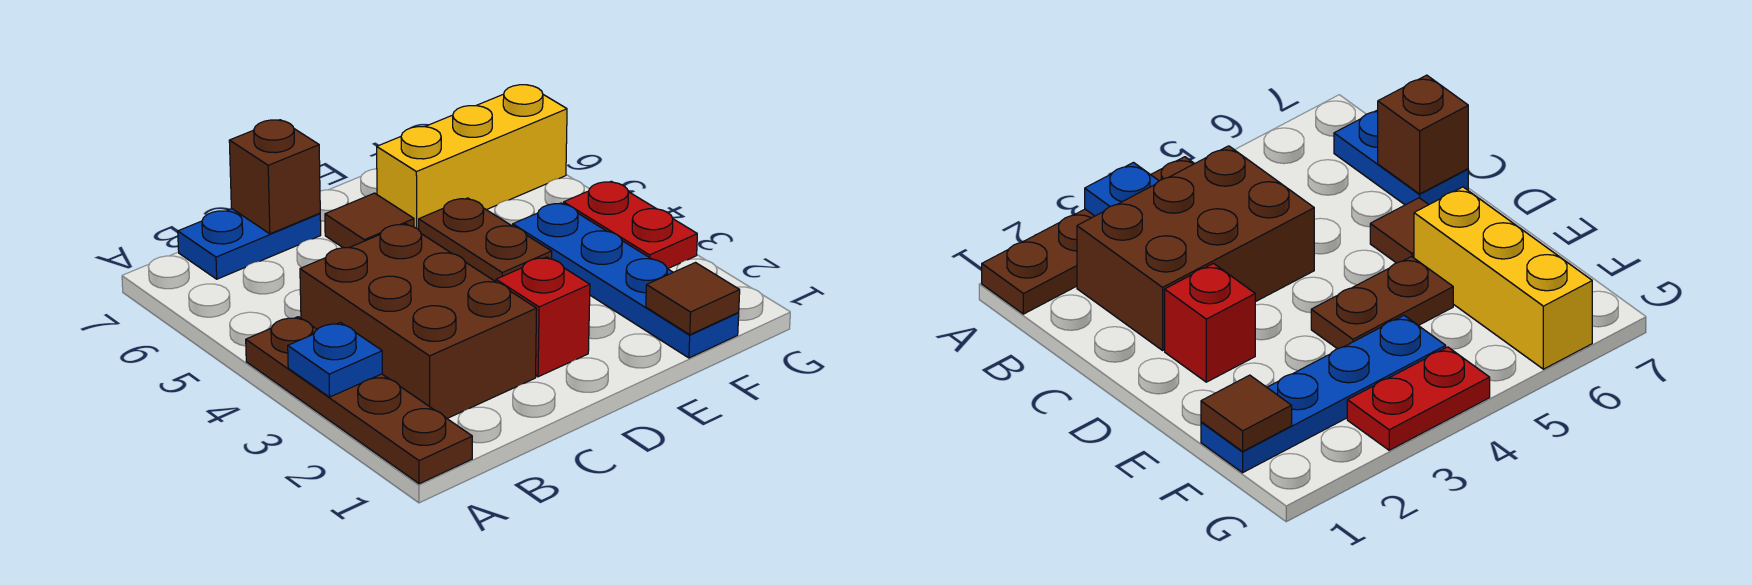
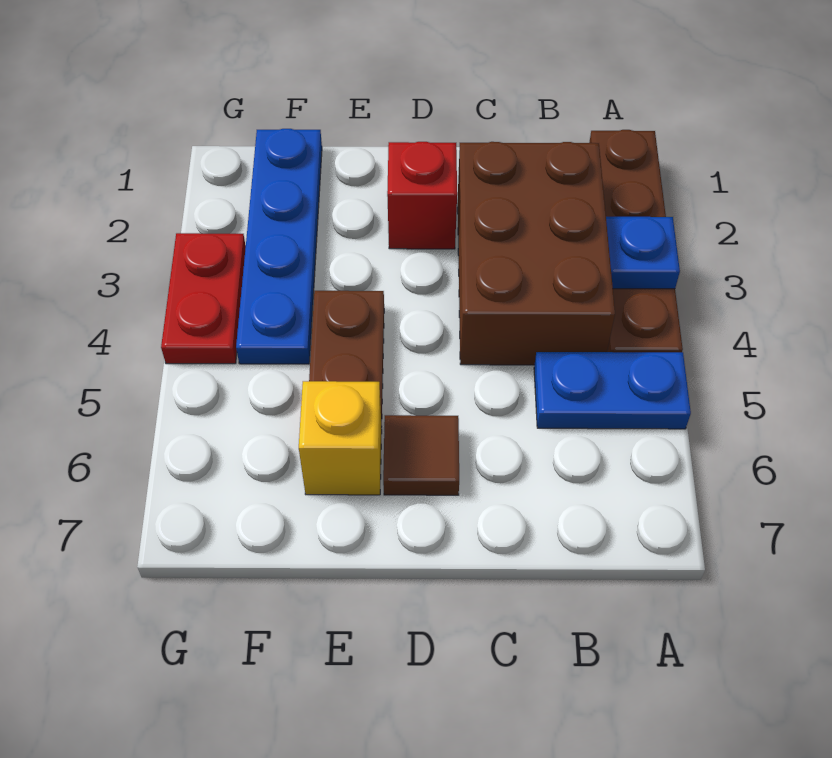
blue 1x2 plate [178,209,321,279] -> blue 1x2 plate moved to [534,352,691,429]
brown 1x1 brick [229,120,320,234] -> none
yellow 1x3 brick [377,85,567,230] -> yellow 1x1 brick [299,381,382,495]
brown 1x1 tile [646,263,740,335] -> none

